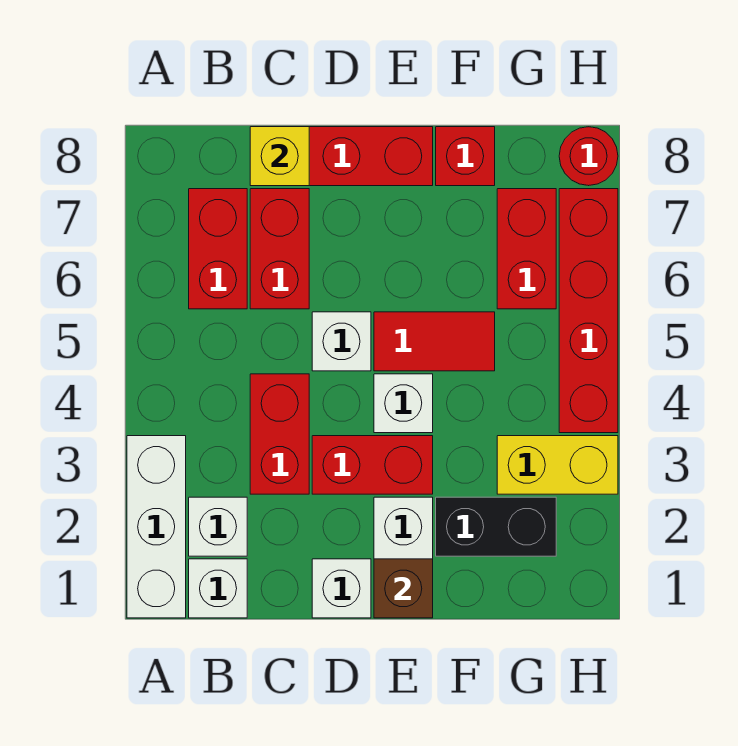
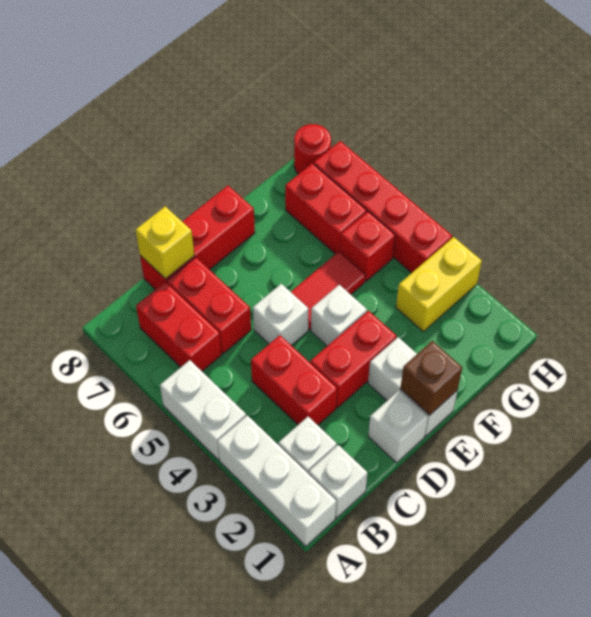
none -> white 1x2 brick [160,360,246,460]
black 1x2 brick [436,497,556,556] -> none
red 1x1 brick [436,127,495,186] -> red 1x1 brick moved to [340,212,395,281]

